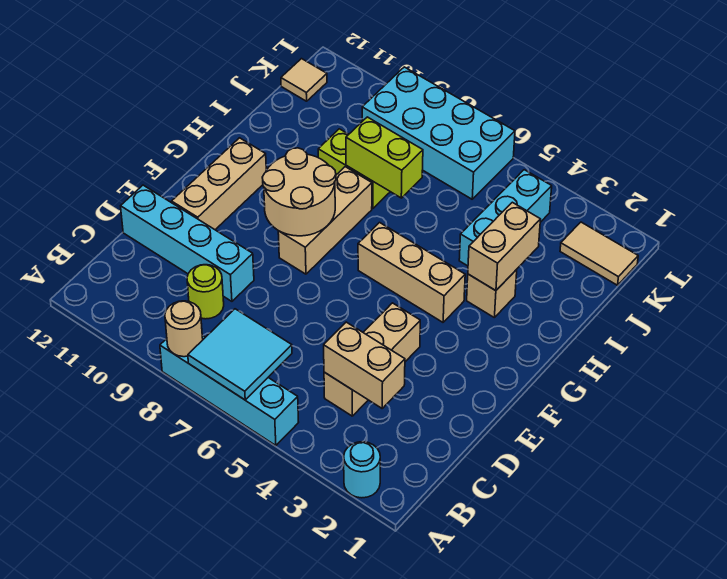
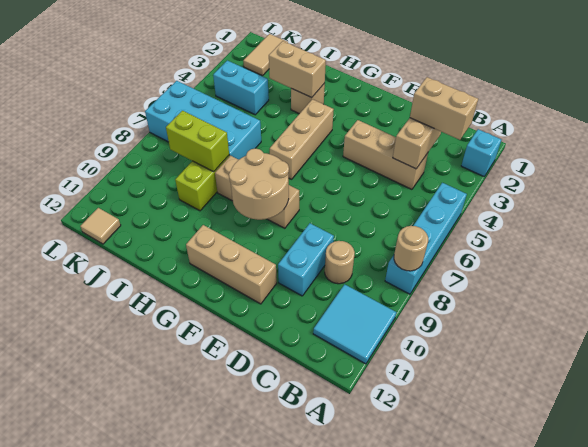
cyan 1x1 round brick [344,442,380,498] -> cyan 1x1 brick [461,129,501,176]
cyan 2x2 tile [188,309,292,400] -> cyan 2x2 tile moved to [313,284,396,364]
none -> tan 1x2 brick [410,77,478,140]
lime 1x1 round brick [187,265,224,319] -> tan 1x1 round brick [325,241,355,284]
cyan 1x4 brick [121,185,254,301] -> cyan 1x2 brick [278,223,334,296]
cyan 1x3 brick [459,170,552,266] -> cyan 1x2 brick [213,60,269,115]
lime 1x2 brick [346,117,423,198] -> lime 1x2 brick turned to [166,111,229,172]
cyan 2x4 brick [362,67,515,199] -> cyan 2x4 brick turned to [145,81,261,160]

